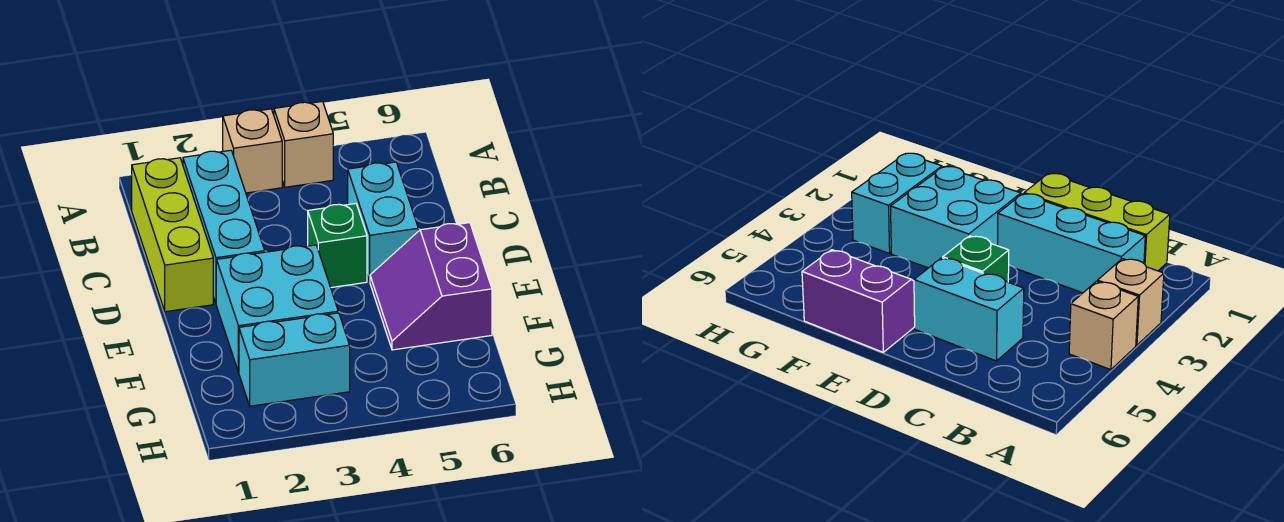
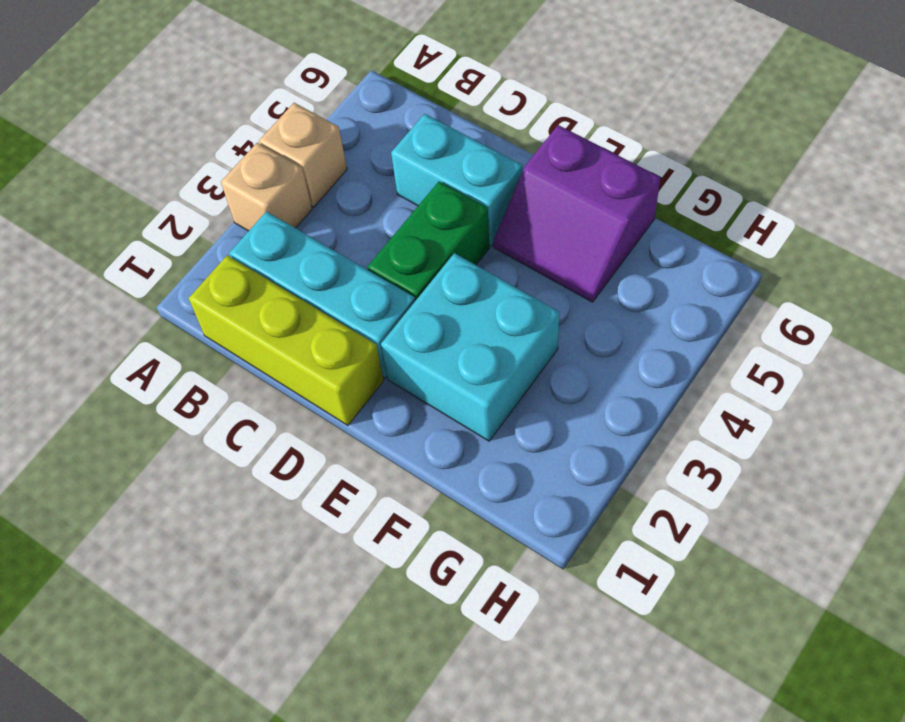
green 1x1 brick [308,204,367,288] -> green 1x2 brick [368,181,490,301]
cyan 1x2 brick [239,313,350,406] -> none

